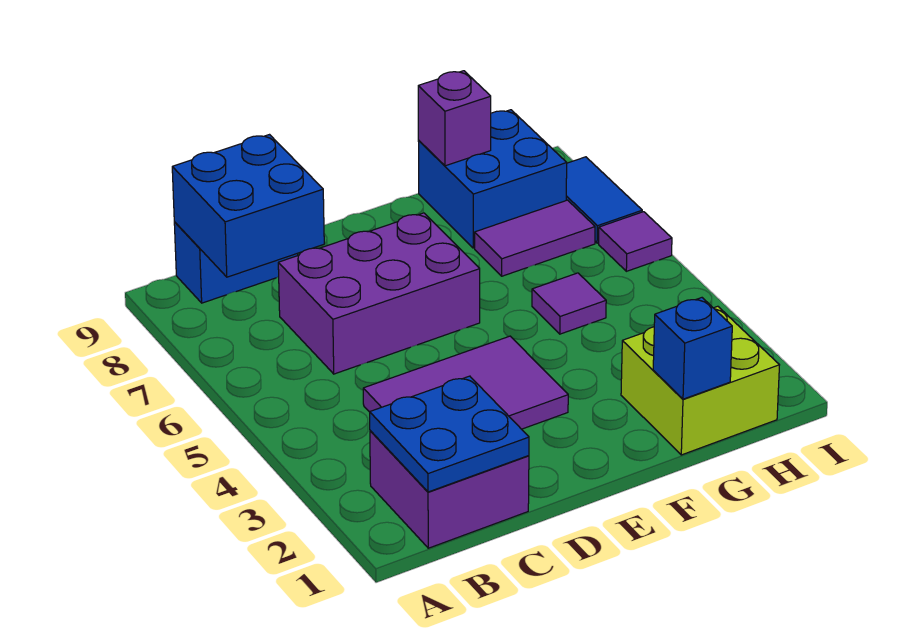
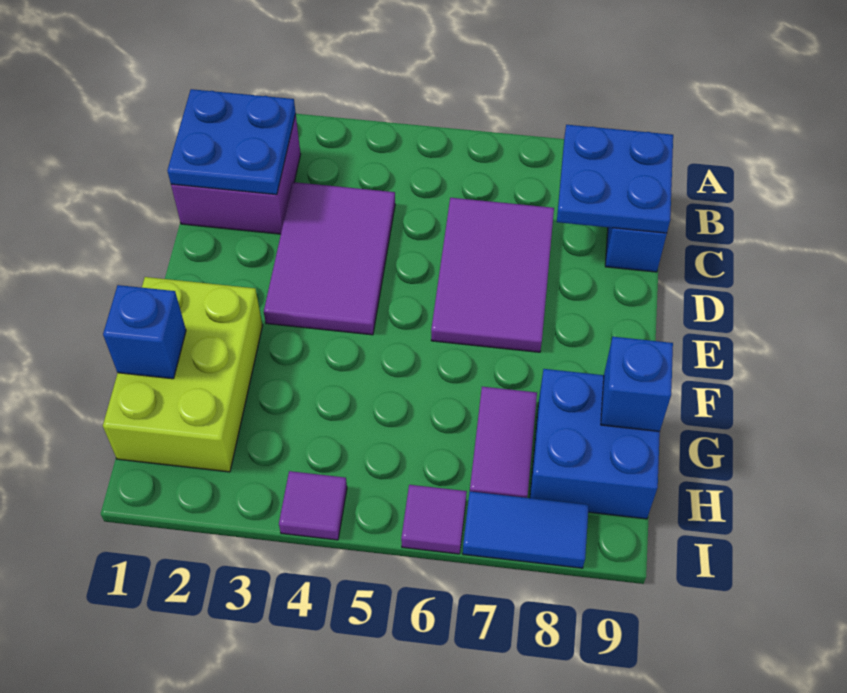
blue 2x2 brick [172,135,324,277] -> blue 2x2 plate [557,125,673,233]
purple 2x3 brick [278,213,480,374] -> purple 2x3 tile [431,198,554,352]
lime 2x2 brick [621,306,779,455] -> lime 2x3 brick [103,277,263,472]
purple 1x1 tile [532,273,606,334] -> purple 1x1 tile moved to [279,471,347,540]
purple 1x1 brick [418,71,491,166] -> blue 1x1 brick [601,337,673,431]

